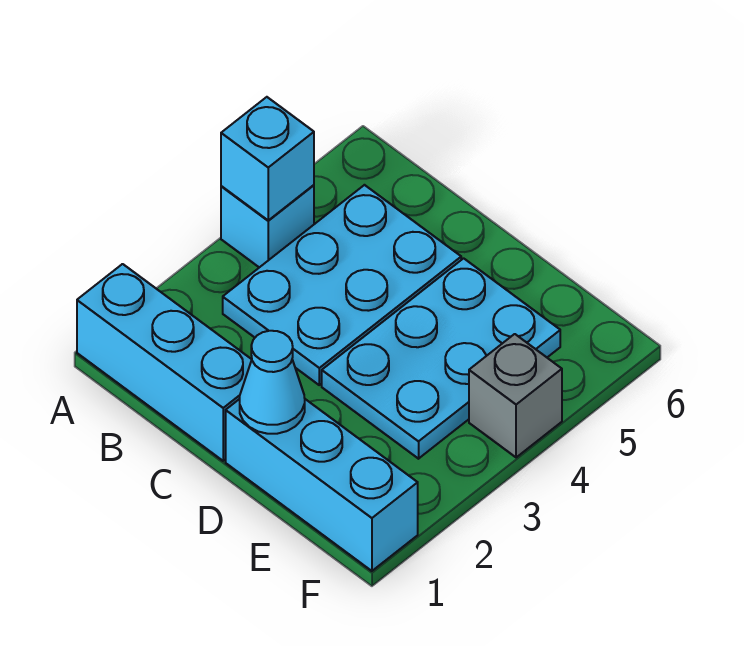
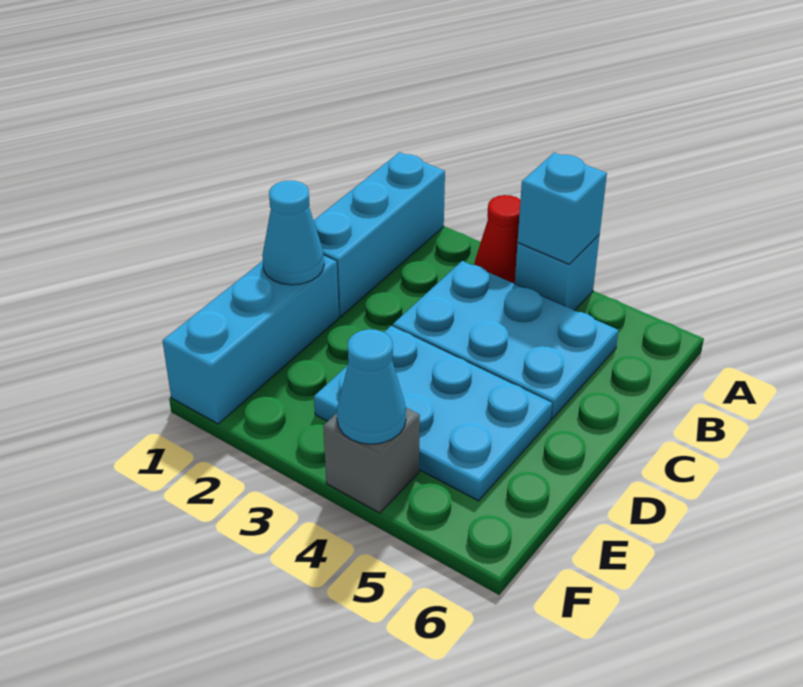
none -> red 1x1 cone [474,195,521,284]
none -> cyan 1x1 cone [337,329,406,444]

